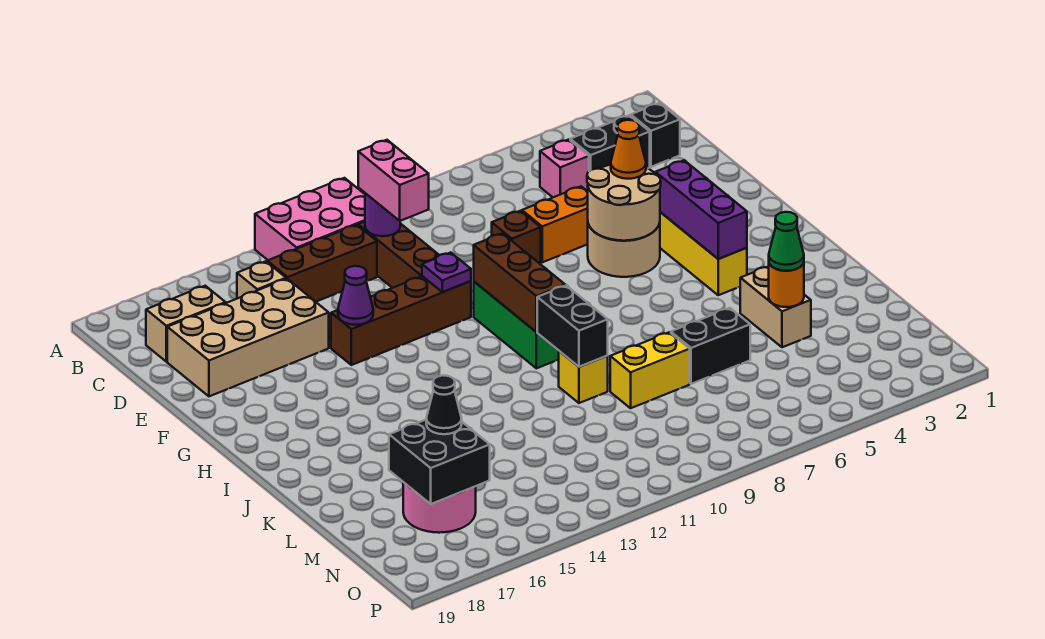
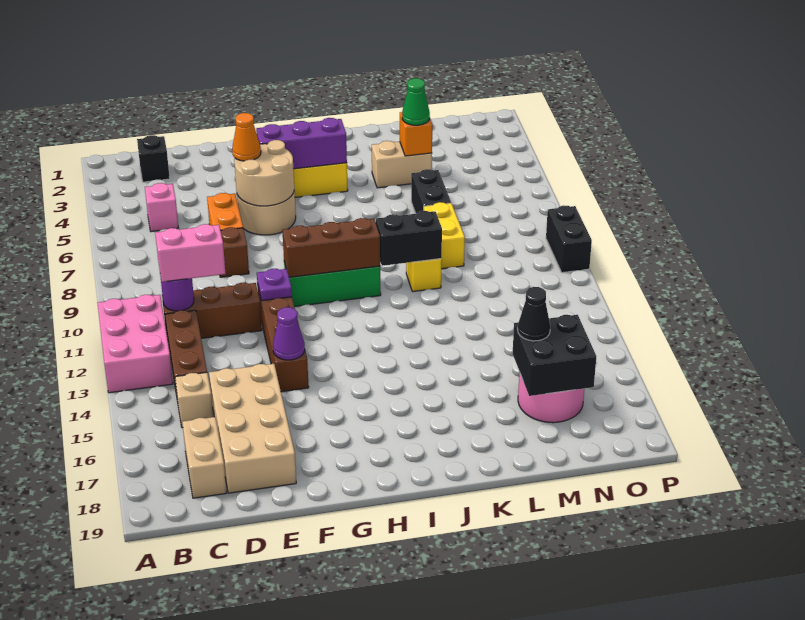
black 1x2 brick [570,115,650,171] -> black 1x2 brick moved to [546,205,592,273]
orange 1x1 round brick [769,262,804,307] -> orange 1x1 brick [400,112,432,156]

